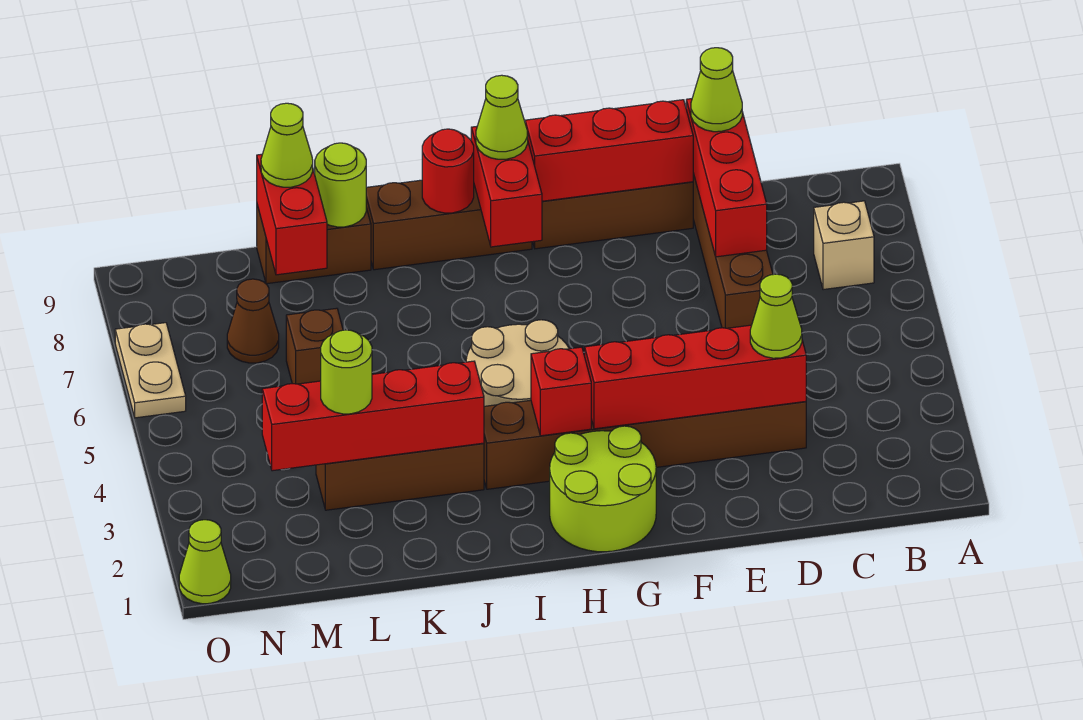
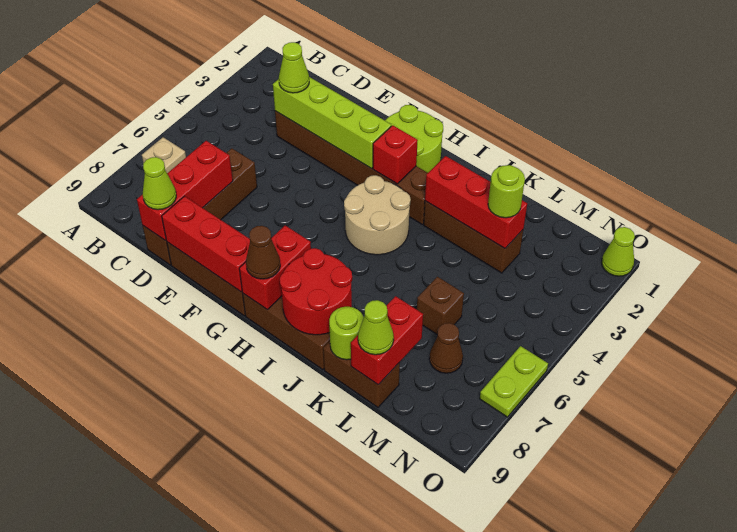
red 1x4 brick [585,325,806,429] -> lime 1x4 brick [273,77,391,169]
lime 1x1 cone [476,75,528,159] -> brown 1x1 cone [246,226,280,279]
red 1x1 round brick [422,129,474,213] -> red 2x2 round brick [280,248,352,335]
red 1x4 brick [262,361,484,471] -> red 1x3 brick [425,156,527,248]
tan 1x2 plate [115,323,186,418] -> lime 1x2 plate [480,346,548,417]

